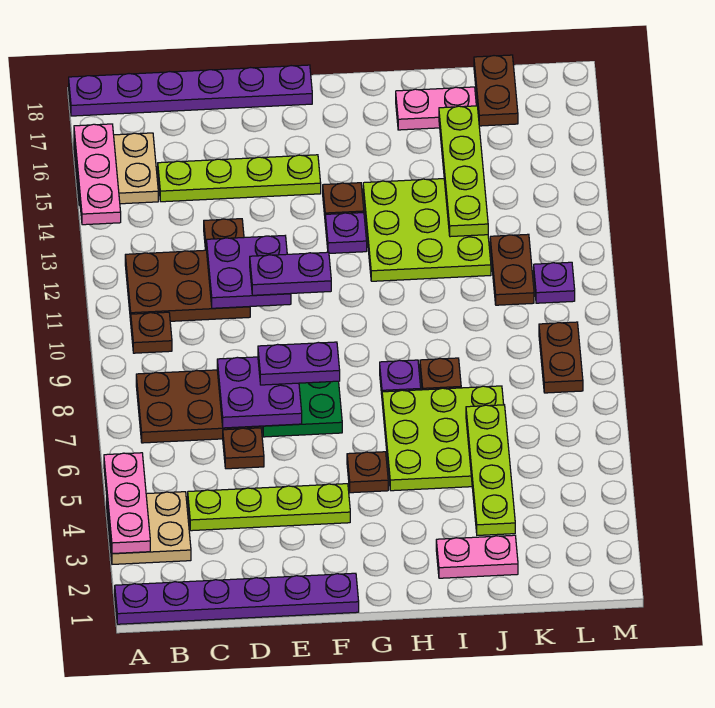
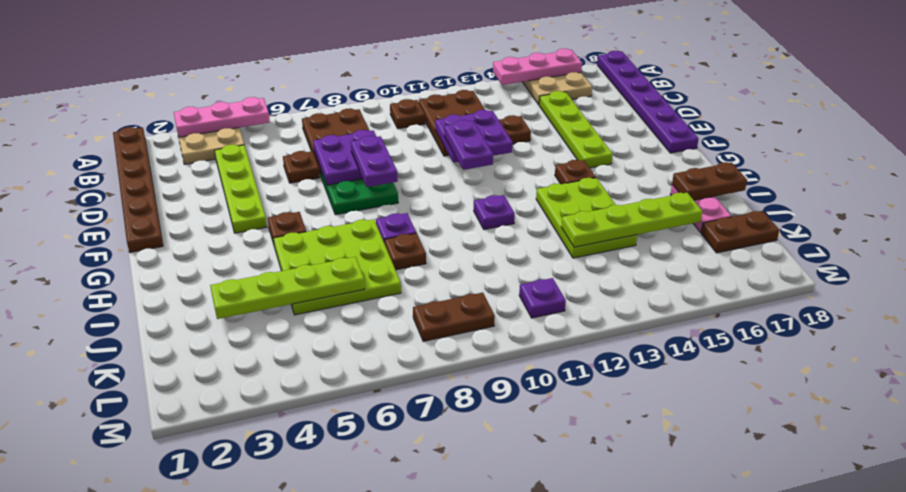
purple 1x6 plate [115,573,359,624] -> brown 1x6 plate [113,127,163,252]
purple 1x1 plate [325,213,367,253] -> purple 1x1 plate moved to [474,195,515,230]
lime 3x3 plate [363,179,491,281] -> lime 2x3 plate [536,178,637,258]
pink 1x2 plate [436,535,518,578] -> none
brown 1x2 plate [490,234,534,305] -> brown 1x2 plate moved to [672,162,747,200]

